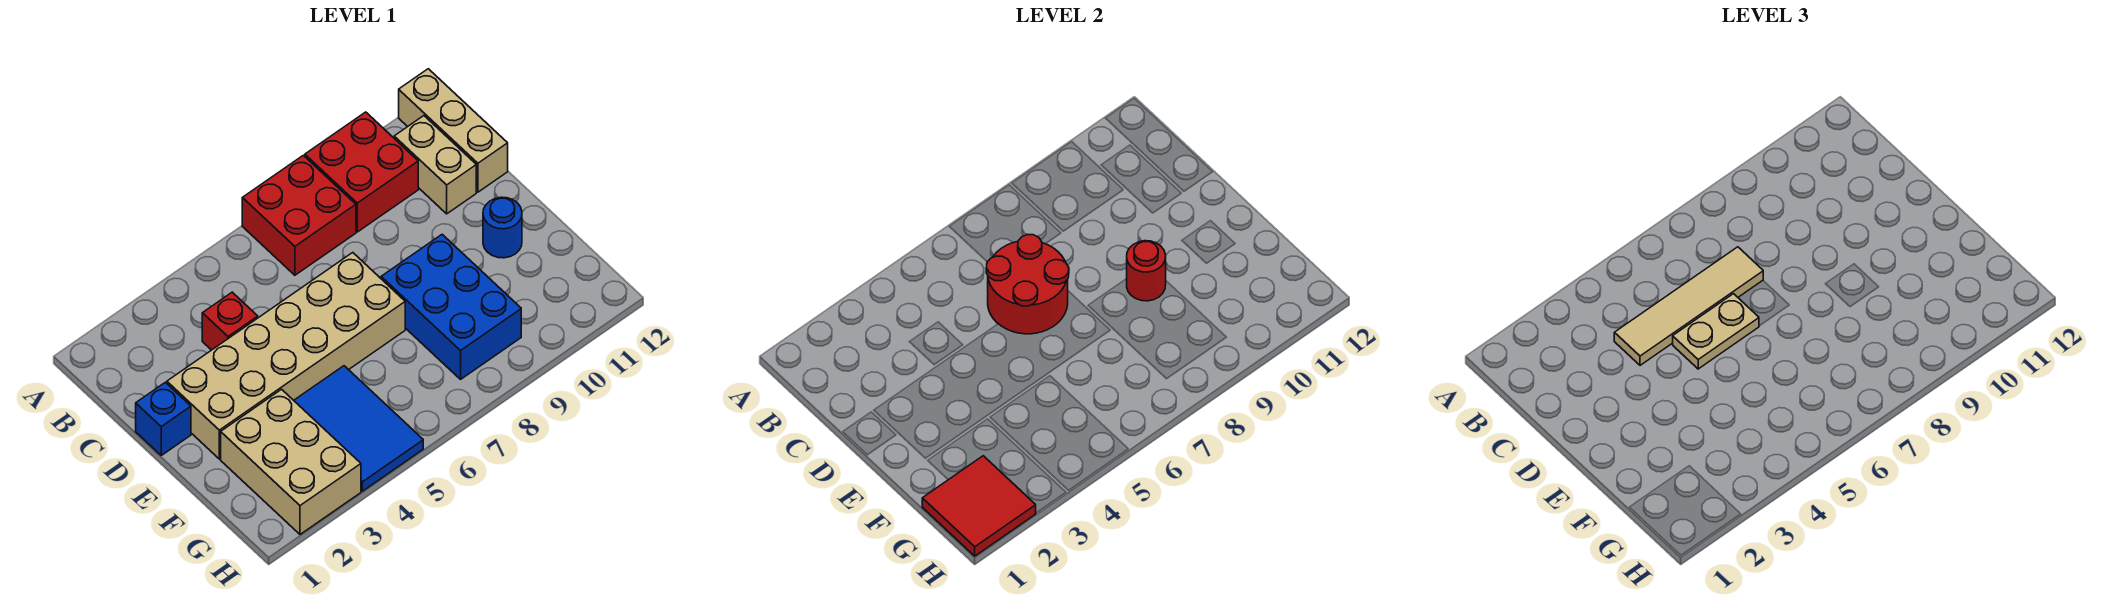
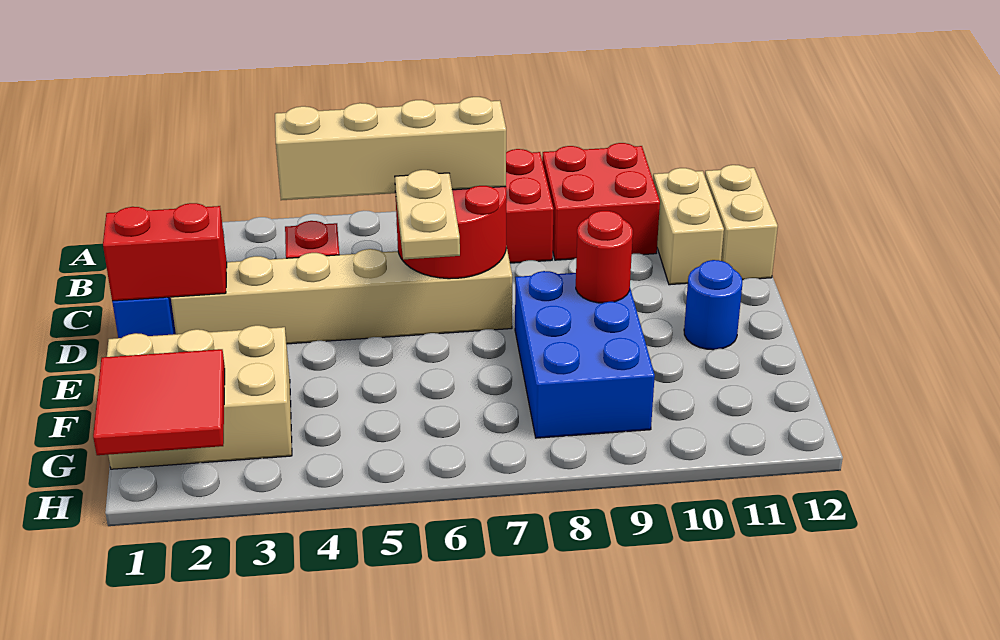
tan 1x3 brick [399,69,508,192] -> tan 1x2 brick [705,165,778,280]
tan 1x4 tile [1614,247,1763,365] -> tan 1x4 brick [275,97,506,200]
none -> red 1x2 brick [103,203,227,301]
tan 2x6 brick [167,253,405,459] -> tan 1x6 brick [171,246,512,344]
tan 1x2 plate [1673,294,1759,369] -> tan 1x2 plate turned to [395,170,460,259]
tan 2x3 brick [221,389,361,534] -> tan 2x3 brick turned to [107,325,292,469]
blue 2x3 tile [294,366,423,491] -> none

